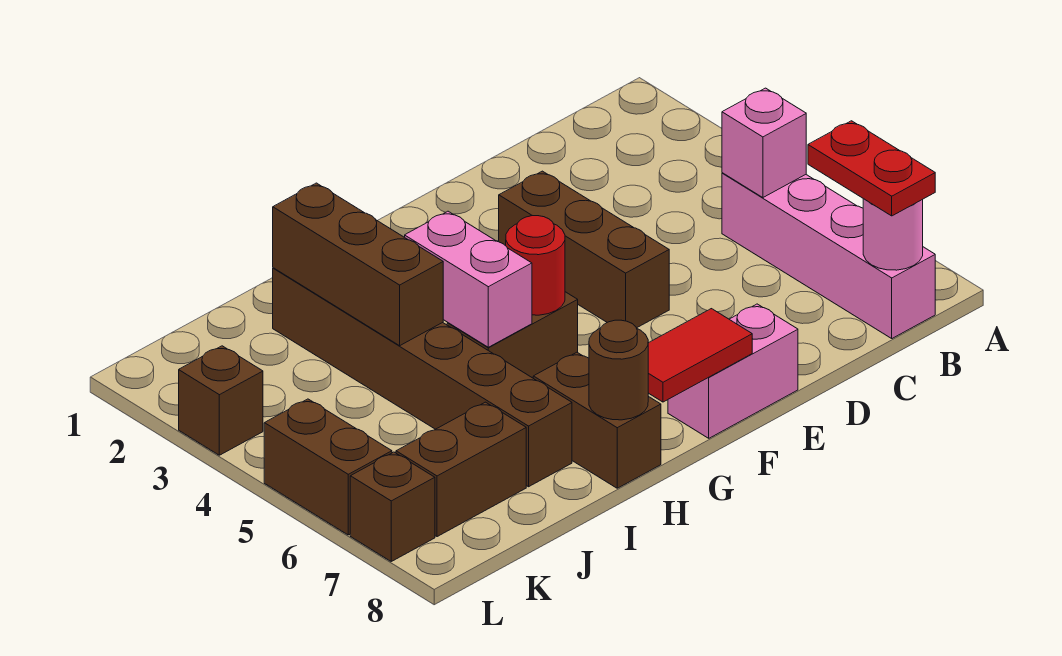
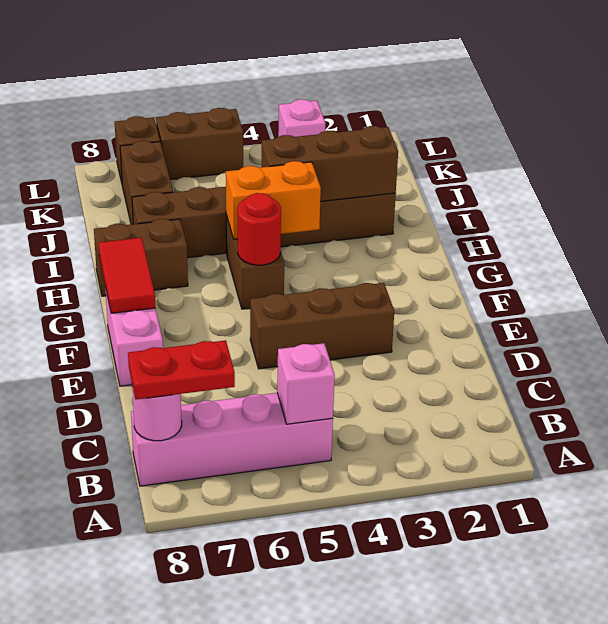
pink 1x2 brick [405,211,532,347] -> orange 1x2 brick [226,161,321,239]
brown 1x1 round brick [589,320,648,420] -> none
brown 1x1 brick [179,346,263,455] -> pink 1x1 brick [278,99,326,137]

